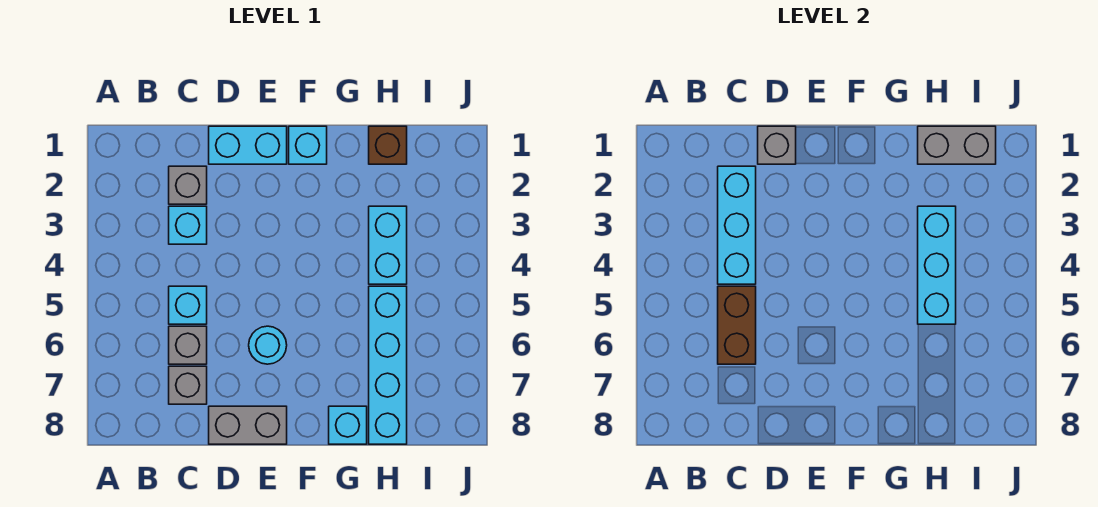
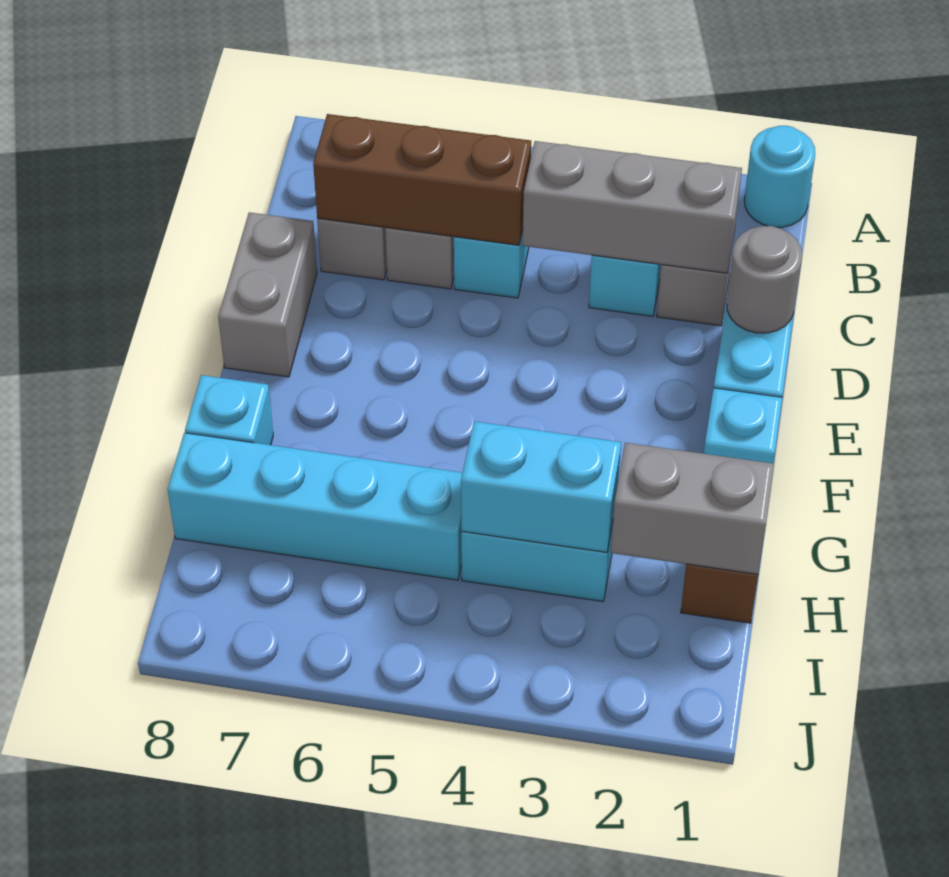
cyan 1x3 brick [718,166,756,284] -> grey 1x3 brick [523,141,742,273]
brown 1x2 brick [718,286,756,364] -> brown 1x3 brick [313,114,531,245]
grey 1x1 brick [758,126,796,164] -> grey 1x1 round brick [727,226,802,333]
cyan 1x1 round brick [249,326,287,364] -> cyan 1x1 round brick moved to [744,126,815,227]
grey 1x2 brick [918,126,996,164] -> grey 1x2 brick turned to [611,443,774,574]
cyan 1x3 brick [918,206,956,324] -> cyan 1x2 brick [461,421,621,552]

